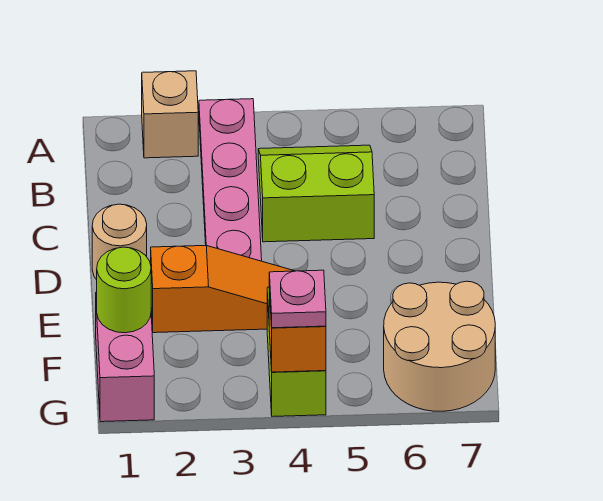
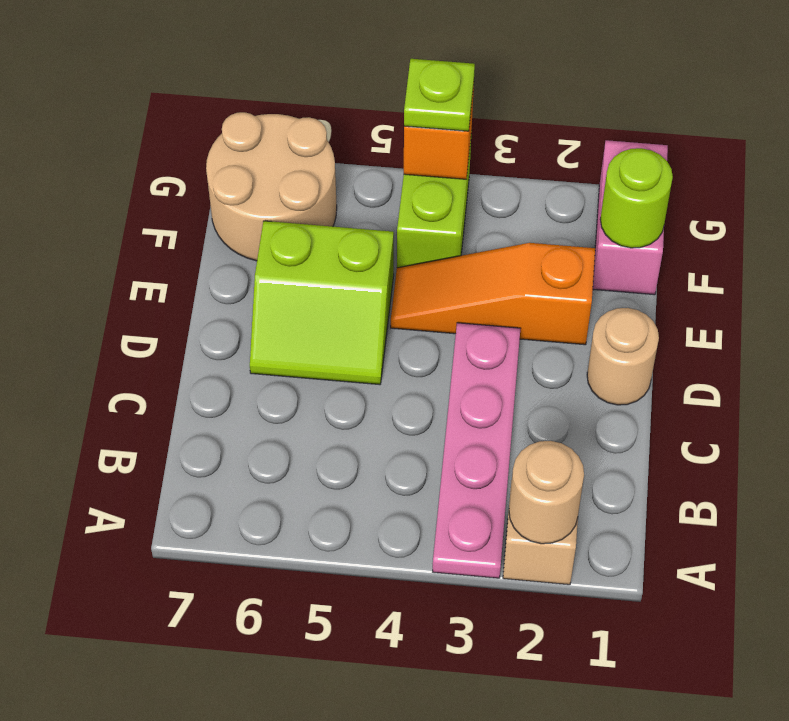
none -> tan 1x1 round brick [509,441,584,544]
lime 2x2 slope [258,145,374,242] -> lime 2x2 slope moved to [250,221,394,385]
pink 1x1 plate [269,270,326,328] -> lime 1x1 plate [404,59,475,131]

